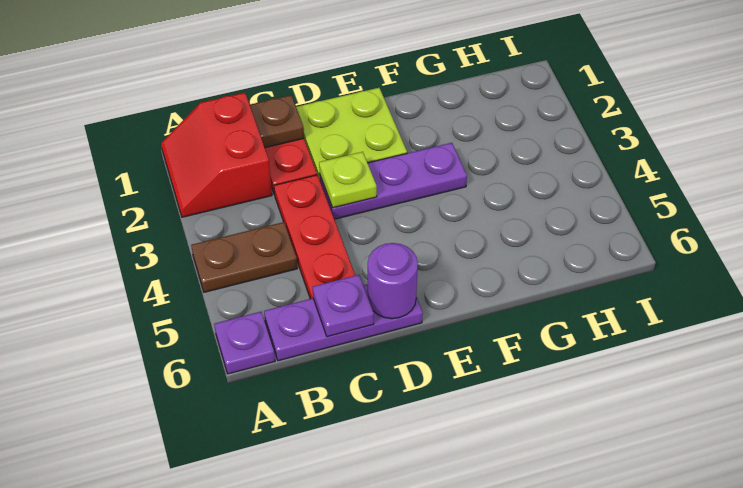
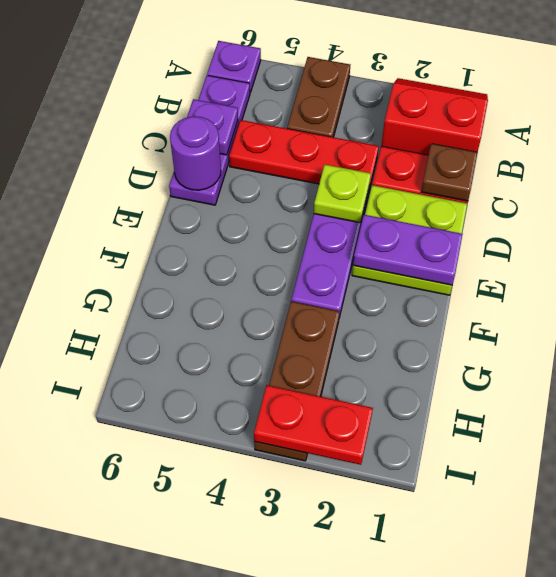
none -> purple 1x2 plate [353,215,463,285]
none -> brown 1x3 plate [254,301,340,461]
none -> red 1x2 plate [254,385,373,465]

